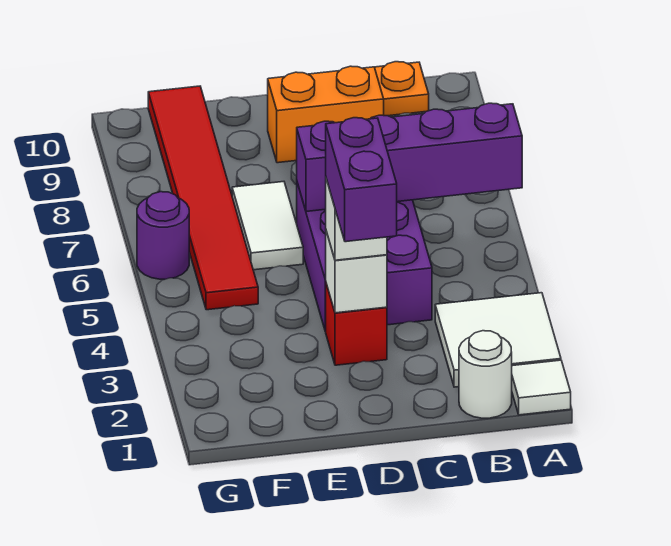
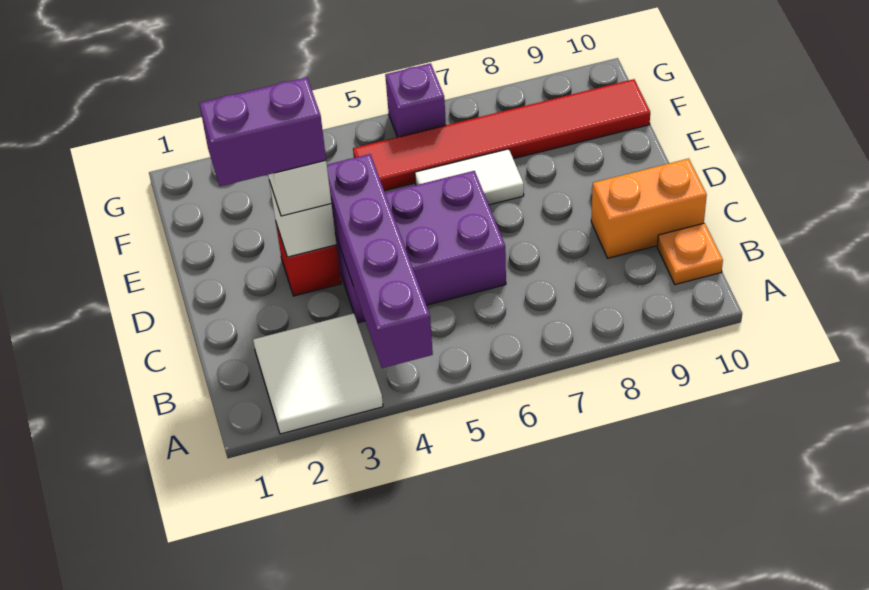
white 1x1 tile [512,360,571,415] -> none
purple 1x4 brick [297,103,522,212] -> purple 1x4 brick moved to [327,154,433,368]
white 1x1 round brick [459,331,512,418] -> none
orange 1x2 brick [268,66,384,163] -> orange 1x2 brick turned to [591,158,707,258]
purple 1x1 round brick [137,192,189,279] -> purple 1x1 brick [385,63,446,137]

